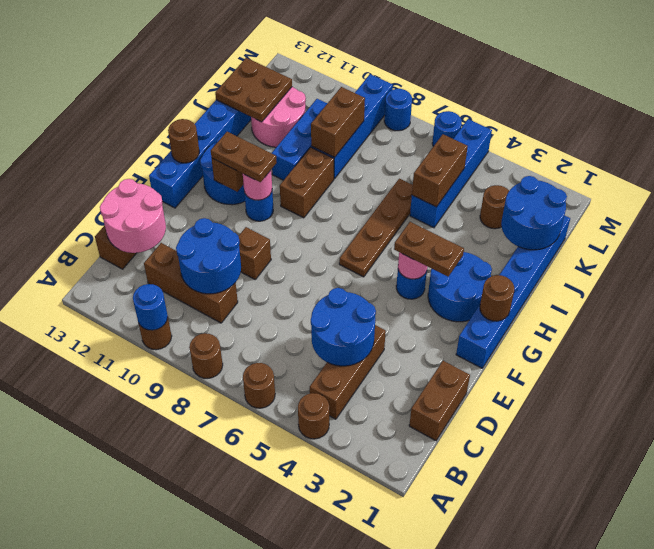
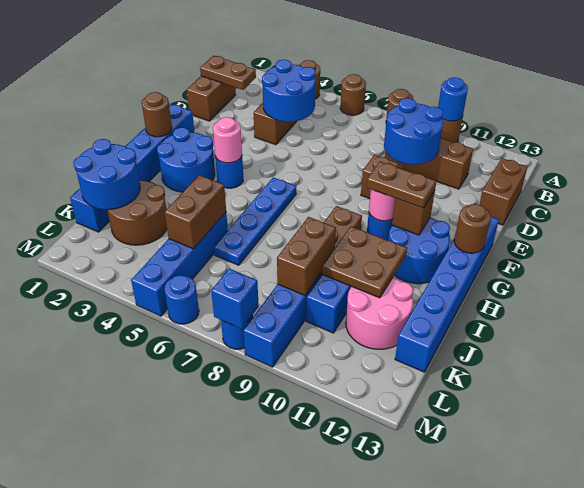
pink 2x2 round brick [100,179,166,253] -> none
brown 1x2 plate [394,222,464,276] -> brown 1x2 plate moved to [200,56,256,90]
brown 1x4 plate [339,179,413,277] -> blue 1x4 plate [214,178,296,265]
brown 2x2 plate [215,58,292,122] -> brown 2x2 plate moved to [322,226,407,298]
brown 1x1 round brick [480,185,509,229] -> brown 2x2 round brick [107,180,167,245]
none -> blue 1x1 brick [211,269,259,329]

